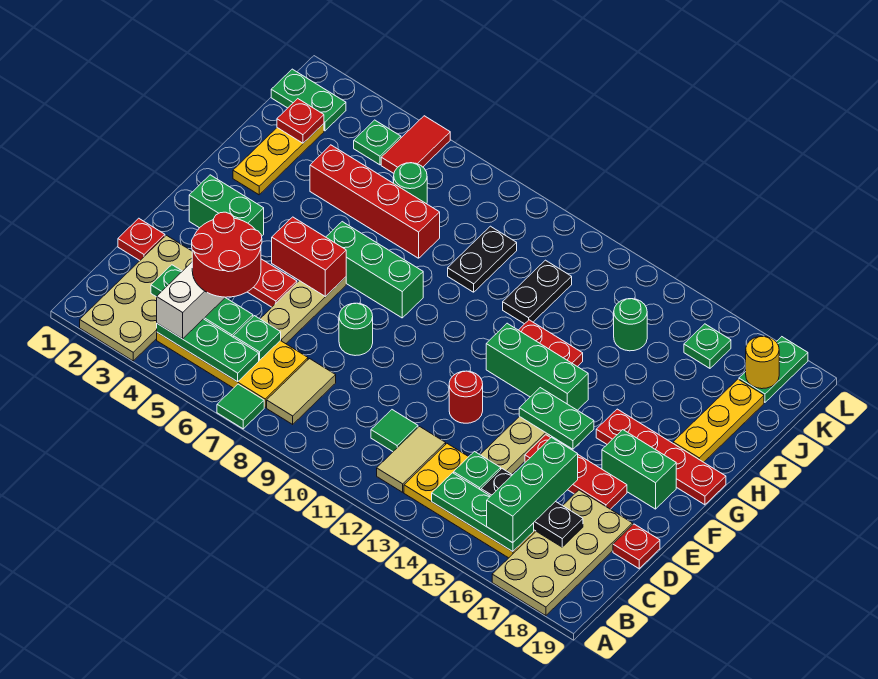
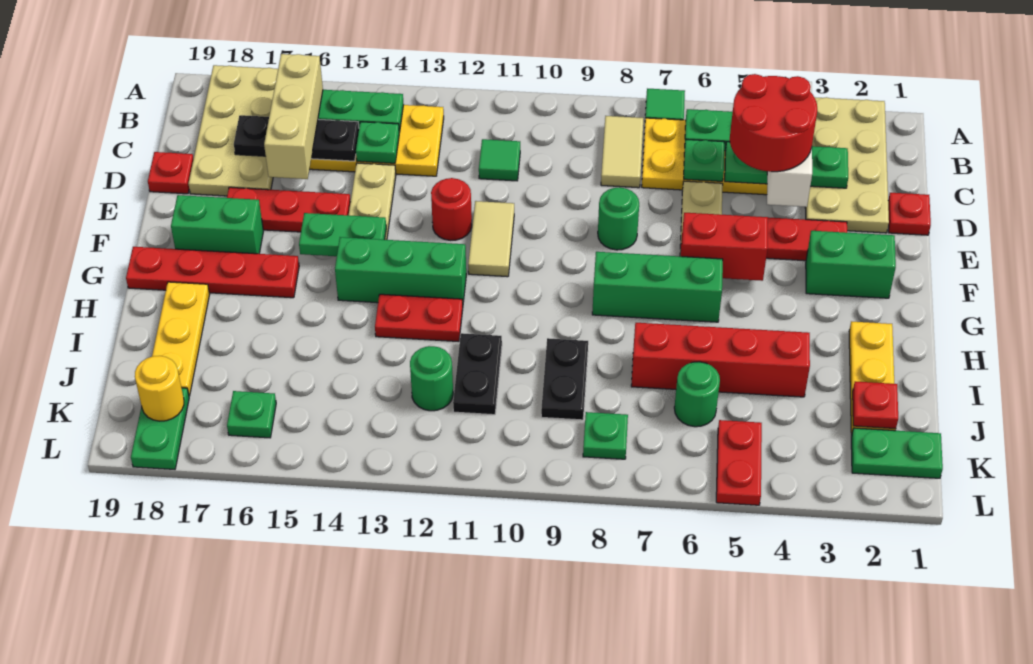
tan 1x2 tile [377,427,446,492] -> tan 1x2 tile moved to [468,201,514,277]
green 1x3 brick [487,437,578,543] -> tan 1x3 brick [264,54,323,179]
green 1x1 round brick [614,299,647,351] -> green 1x1 round brick moved to [410,346,453,411]
green 1x1 plate [354,120,401,165] -> green 1x1 plate moved to [583,412,628,459]
red 1x2 tile [381,116,450,173] -> red 1x2 plate [716,420,762,505]

